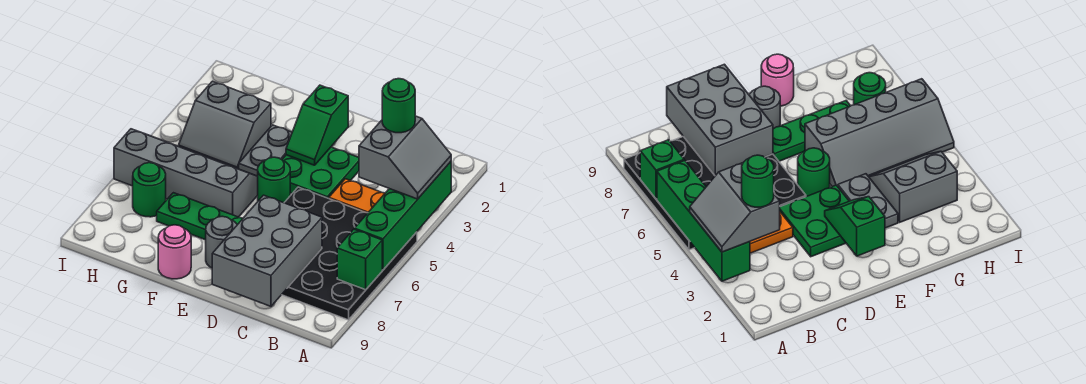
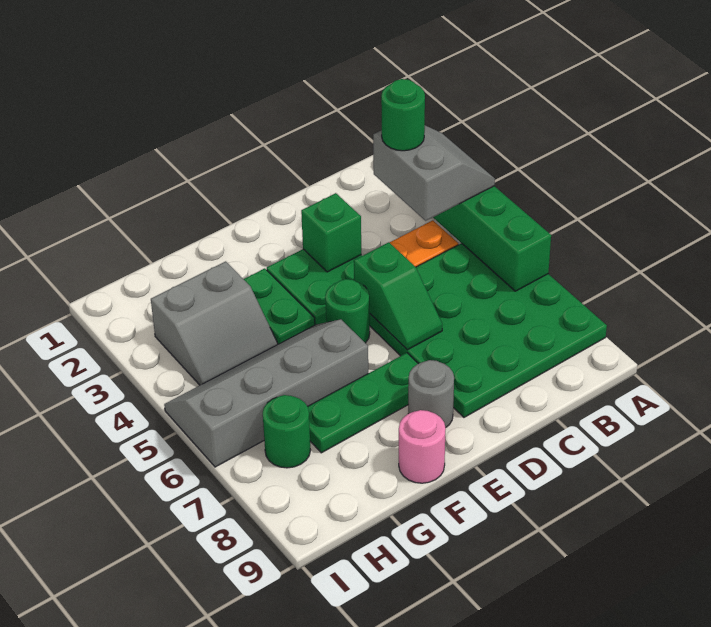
black 4x4 plate [282,187,417,320] -> green 4x4 plate [370,243,607,417]
green 1x1 brick [337,229,382,290] -> green 1x1 brick moved to [301,193,361,272]
grey 2x3 brick [212,195,322,306] -> none
green 1x2 slope [286,85,348,165] -> green 1x2 slope moved to [354,242,442,350]
grey 1x2 plate [239,125,292,176] -> green 1x2 plate [244,268,315,344]

